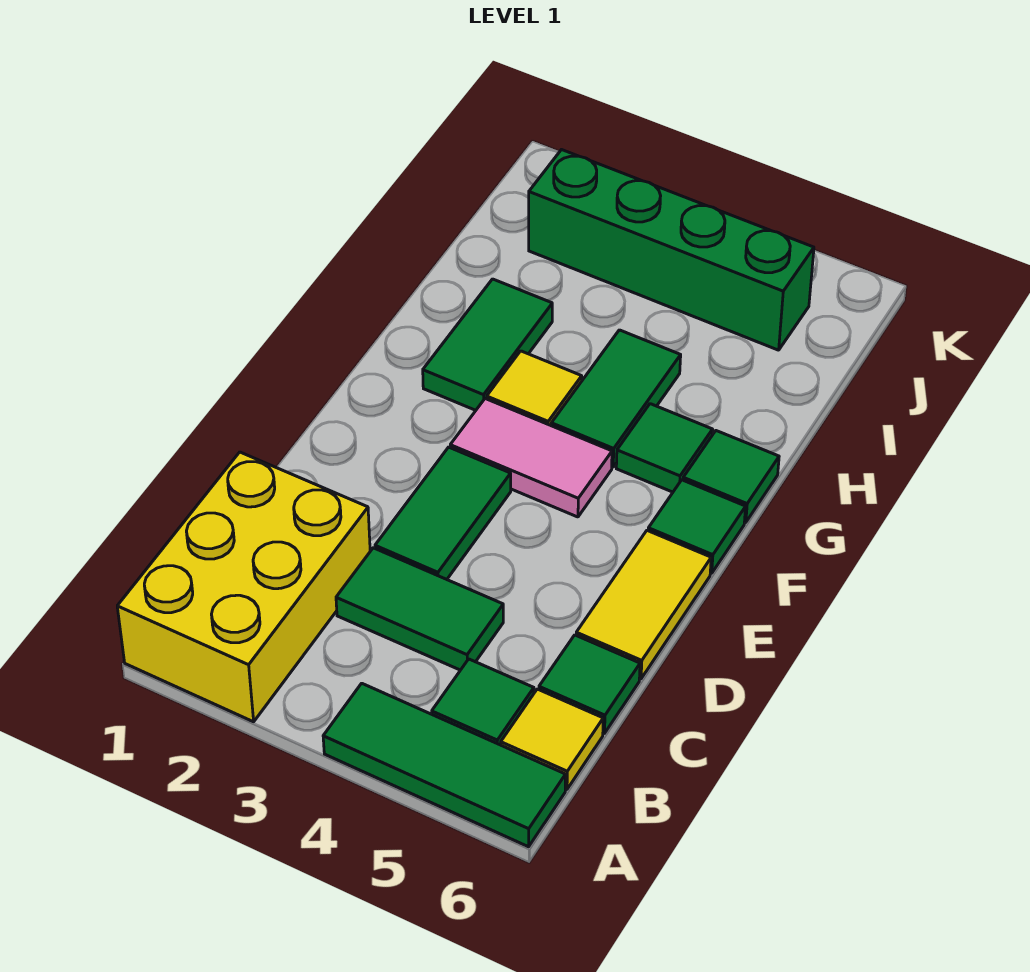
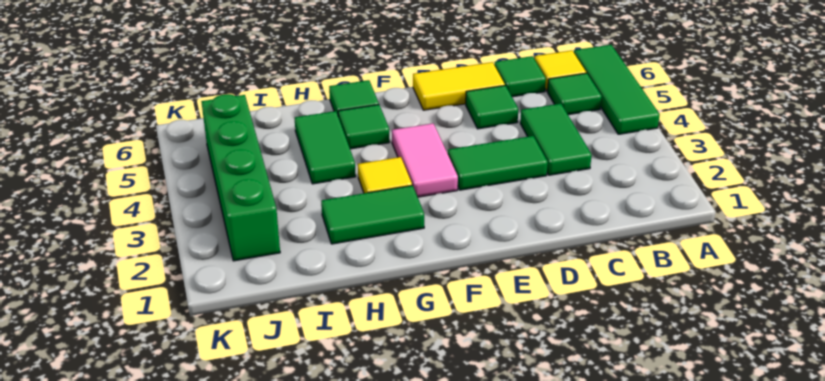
yellow 2x3 brick [117,452,370,722] -> none
green 1x1 tile [648,480,746,573] -> green 1x1 tile moved to [466,86,518,129]
green 1x2 tile [551,330,681,467] -> green 1x2 tile turned to [295,111,356,184]

